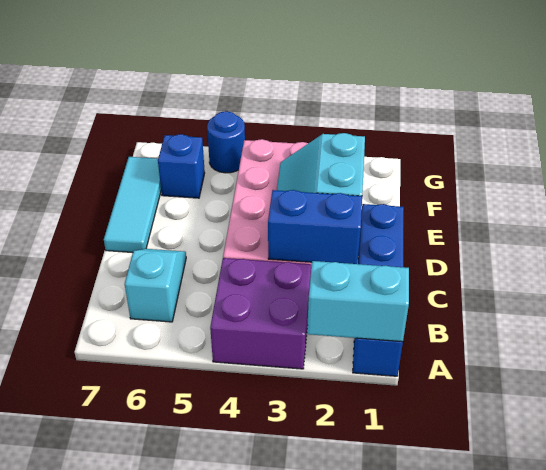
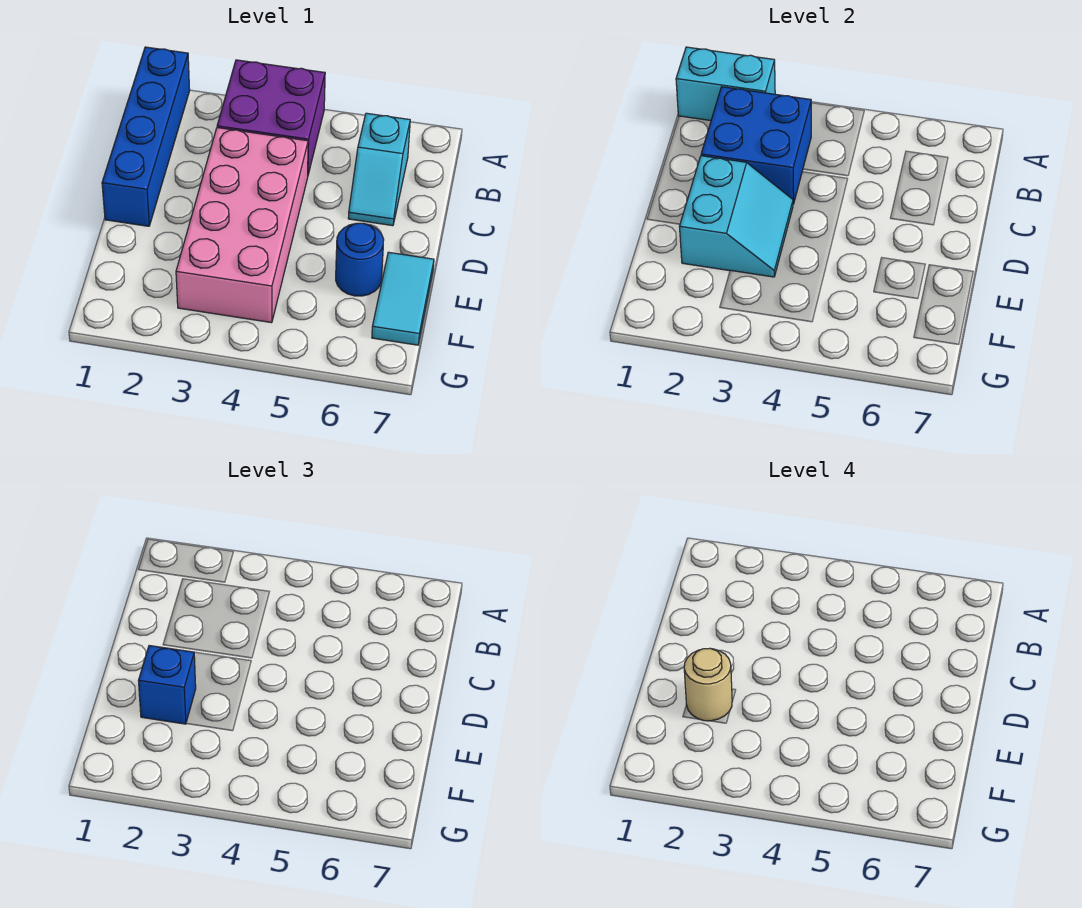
blue 1x2 brick [268,190,362,264] -> blue 2x2 brick [701,87,811,204]
cyan 1x3 tile [104,157,161,253] -> cyan 1x2 tile [372,252,434,345]
none -> tan 1x1 round brick [684,648,732,721]
blue 1x1 brick [158,134,205,198] -> blue 1x1 brick moved to [138,646,196,724]
blue 1x1 round brick [207,111,245,173] -> blue 1x1 round brick moved to [336,223,384,296]

